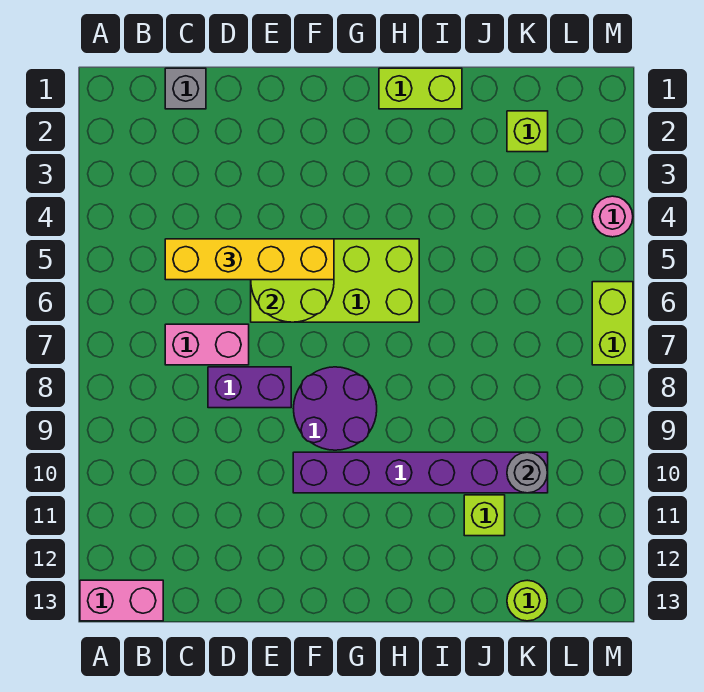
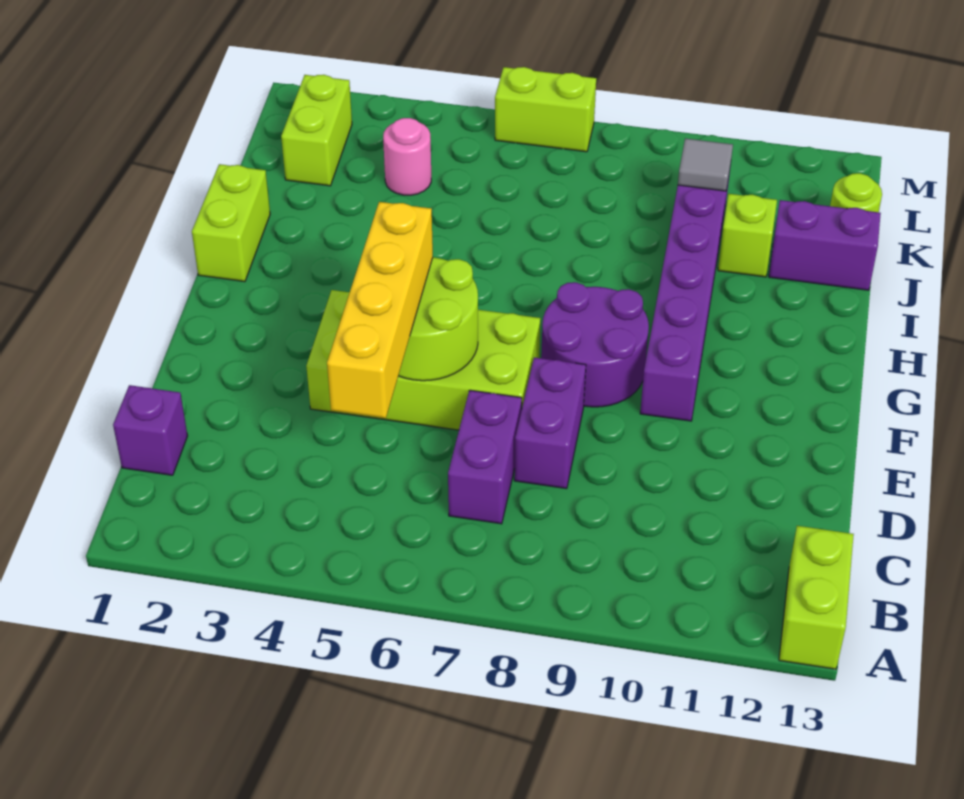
pink 1x2 brick [80,580,163,621] -> lime 1x2 brick [779,526,854,669]
grey 1x1 brick [165,68,206,109] -> purple 1x1 brick [113,385,188,475]
pink 1x2 brick [165,324,249,365] -> purple 1x2 brick [448,390,522,524]
lime 2x4 brick [251,239,419,322] -> lime 2x4 brick turned to [306,290,540,430]
none -> purple 1x2 brick [769,200,881,290]
lime 1x1 brick [507,111,548,152] -> lime 1x2 brick [281,75,352,186]
grey 1x1 round brick [507,452,547,493] -> grey 1x1 tile [678,139,733,191]
pink 1x1 round brick [592,196,633,237] -> pink 1x1 round brick moved to [383,118,431,195]

